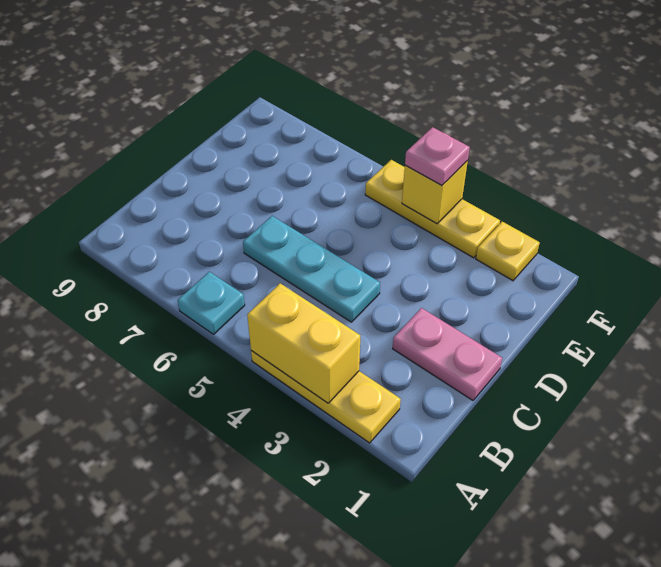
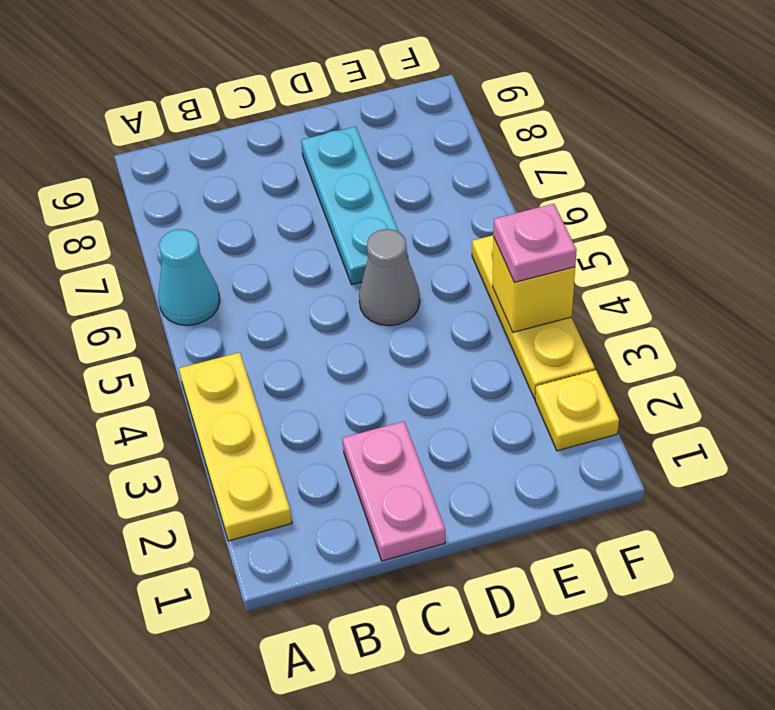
yellow 1x2 brick [247,283,360,403] -> none
cyan 1x1 plate [178,272,245,334] -> cyan 1x1 cone [158,229,220,326]
cyan 1x3 plate [243,216,380,322] -> cyan 1x3 plate moved to [301,126,408,285]
none -> grey 1x1 cone [359,229,420,326]

